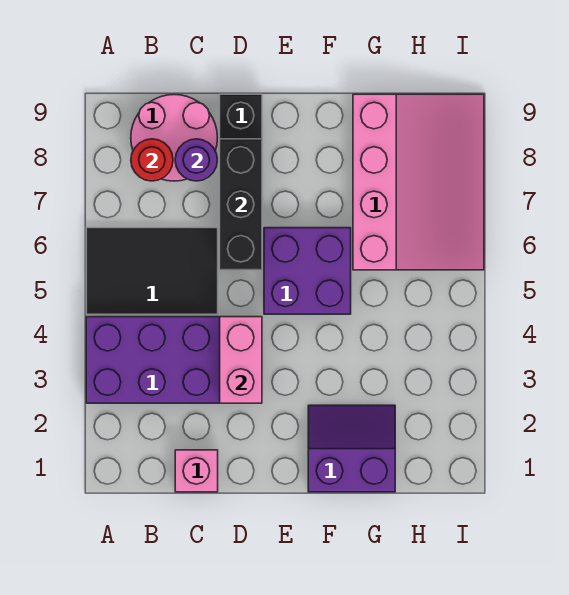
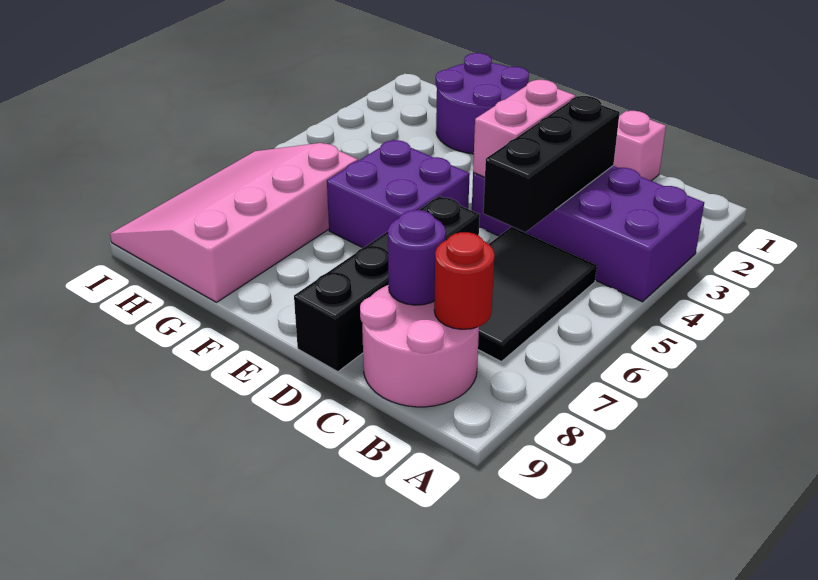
black 2x3 tile [86,228,218,314] -> black 2x3 tile turned to [478,227,597,361]
black 1x3 brick [220,139,262,270] -> black 1x3 brick moved to [483,96,620,232]
purple 2x2 slope [308,405,395,492] -> purple 2x2 round brick [436,53,529,154]

